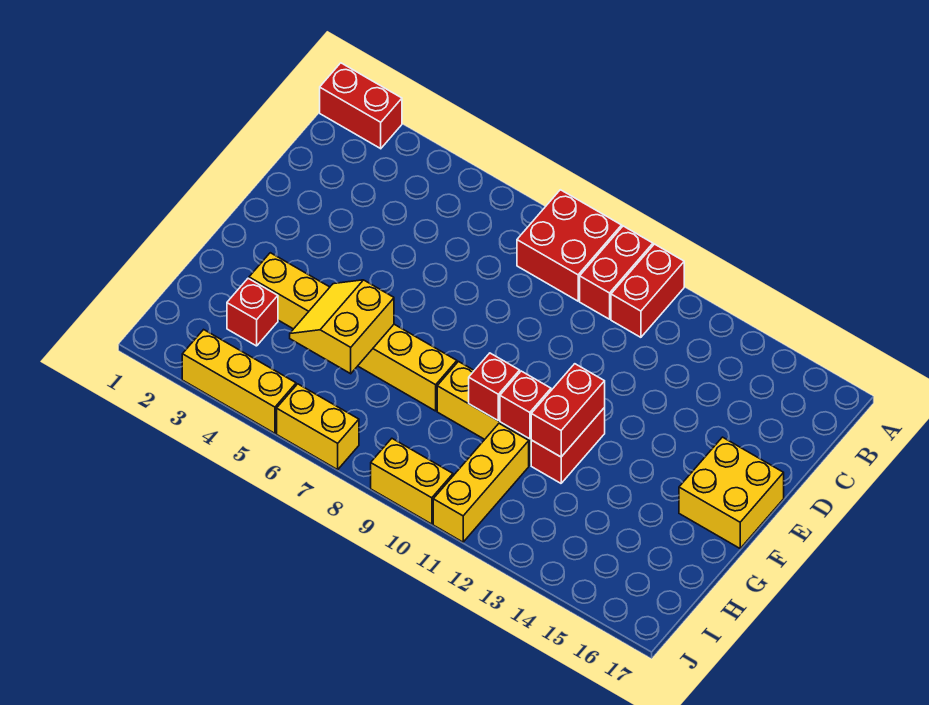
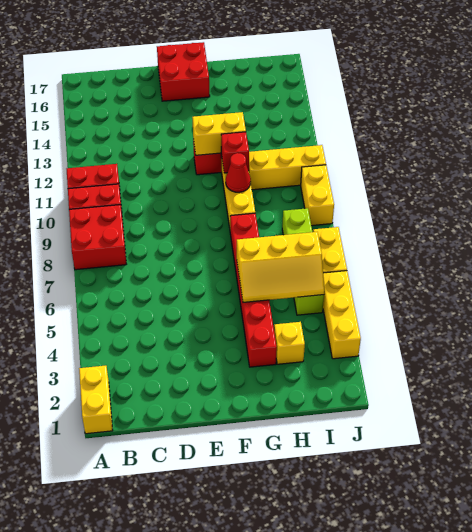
red 1x2 brick [320,63,402,149] -> yellow 1x2 brick [79,366,113,434]
yellow 2x2 brick [679,437,784,548] -> red 2x2 brick [157,42,210,101]
red 1x2 brick [531,364,605,457] -> yellow 1x2 brick [192,112,246,155]
yellow 1x6 brick [249,253,457,411] -> red 1x6 brick [230,213,277,367]
yellow 2x2 slope [290,280,394,374] -> yellow 2x3 slope [237,232,324,302]
red 1x1 brick [469,353,520,420] -> red 1x1 cone [226,153,251,192]
red 1x1 brick [227,278,278,346] -> yellow 1x1 brick [274,322,305,364]
none -> lime 1x4 brick [282,208,324,315]

